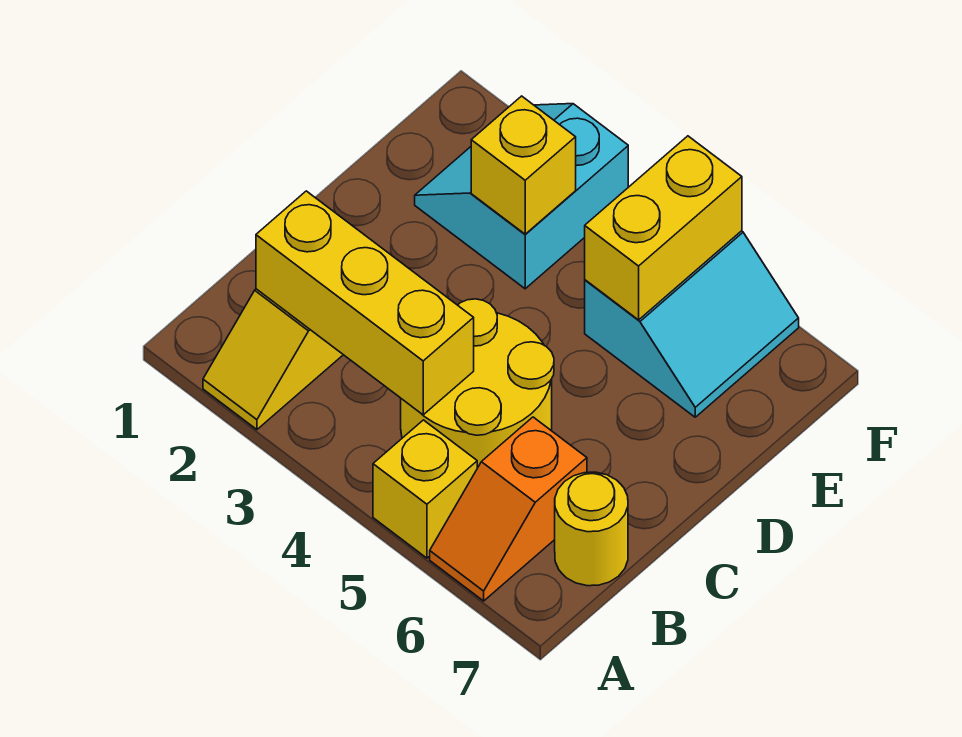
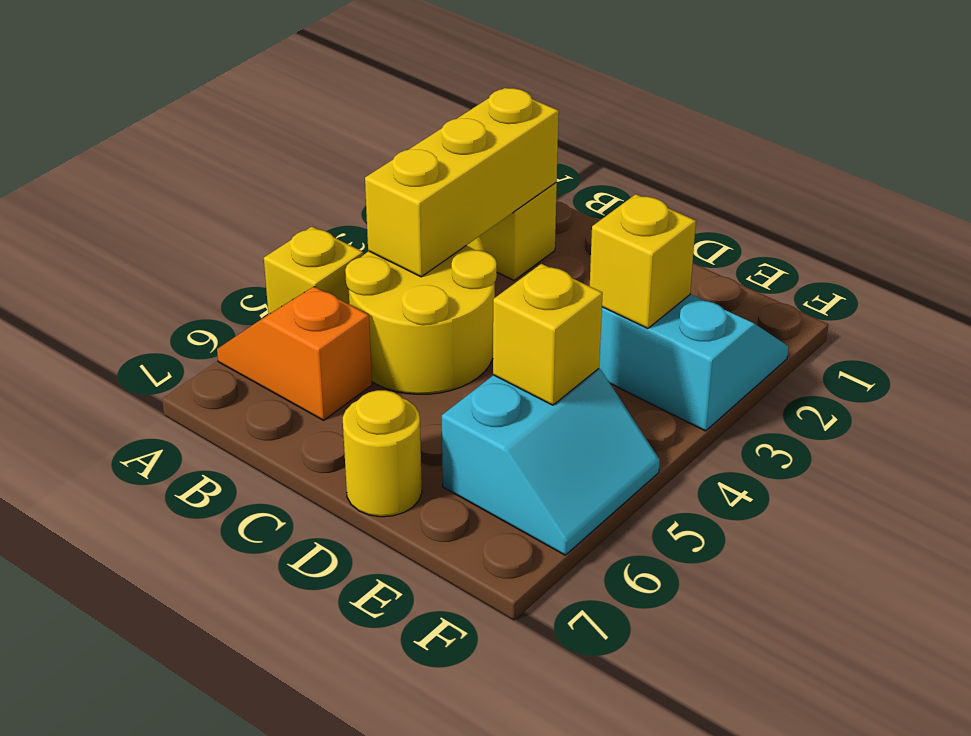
yellow 1x1 round brick [555,472,628,586] -> yellow 1x1 round brick moved to [343,390,422,517]
cyan 2x2 slope [585,231,799,417] -> cyan 2x2 slope turned to [442,369,660,555]
yellow 1x2 brick [585,136,742,320] -> yellow 1x1 brick [493,264,603,405]

